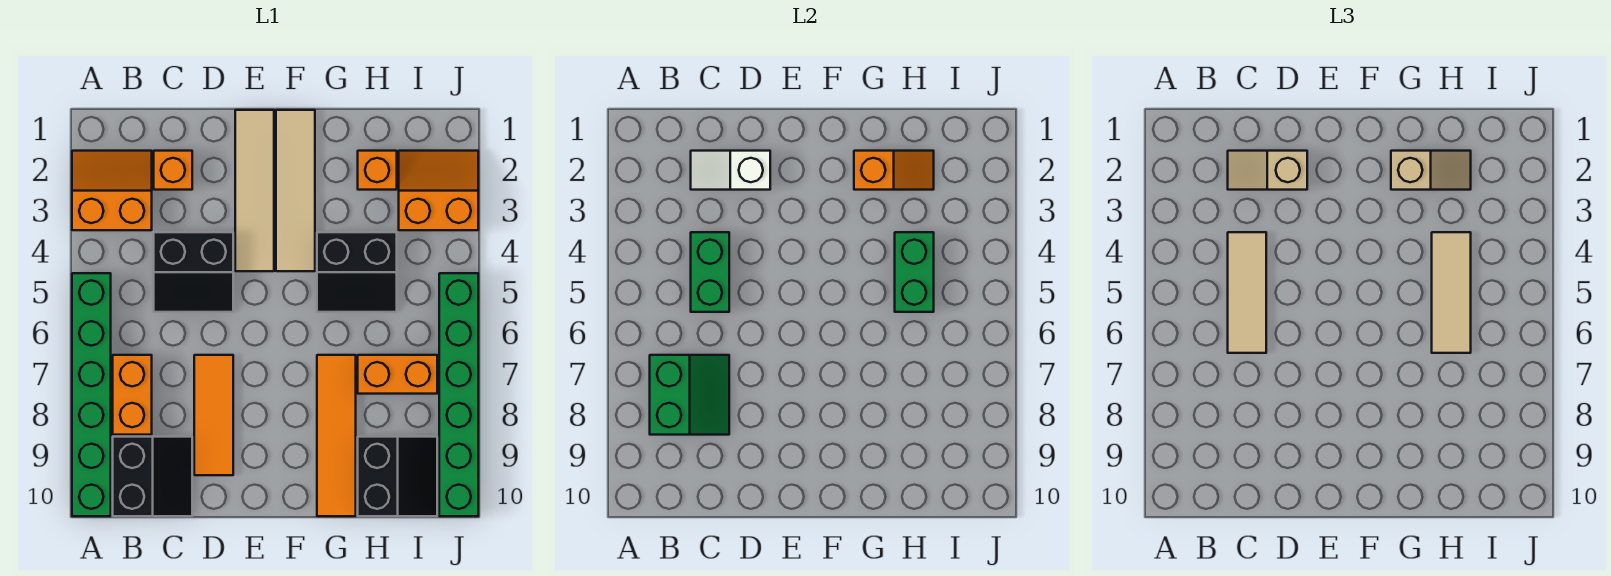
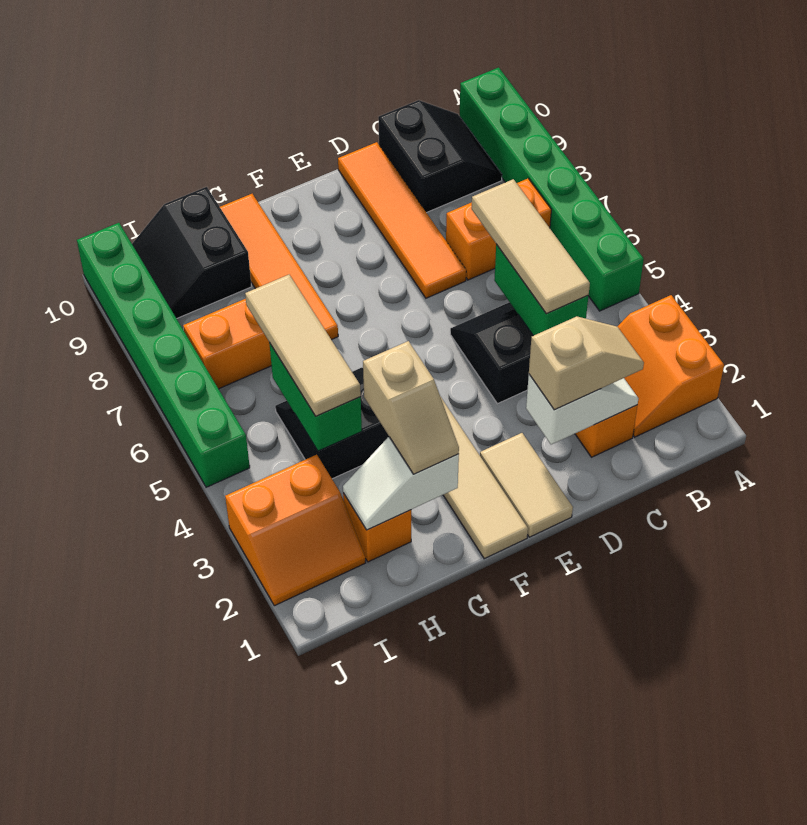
orange 2x2 slope [72,151,152,230] -> orange 2x2 slope turned to [617,295,724,437]
orange 1x2 brick [113,355,152,435] -> orange 1x2 brick turned to [446,179,551,280]
green 2x2 slope [650,355,729,435] -> none
black 2x2 slope [113,437,192,516] -> black 2x2 slope turned to [378,100,502,213]
orange 1x3 tile [194,355,233,475] -> orange 1x4 tile [338,142,466,298]
tan 1x4 tile [235,110,274,271] -> tan 1x2 tile [480,433,573,537]
orange 1x2 slope [854,151,934,190] -> white 1x2 slope [343,437,459,530]
tan 1x2 slope [1391,151,1471,190] -> tan 1x2 slope turned to [363,341,459,474]

